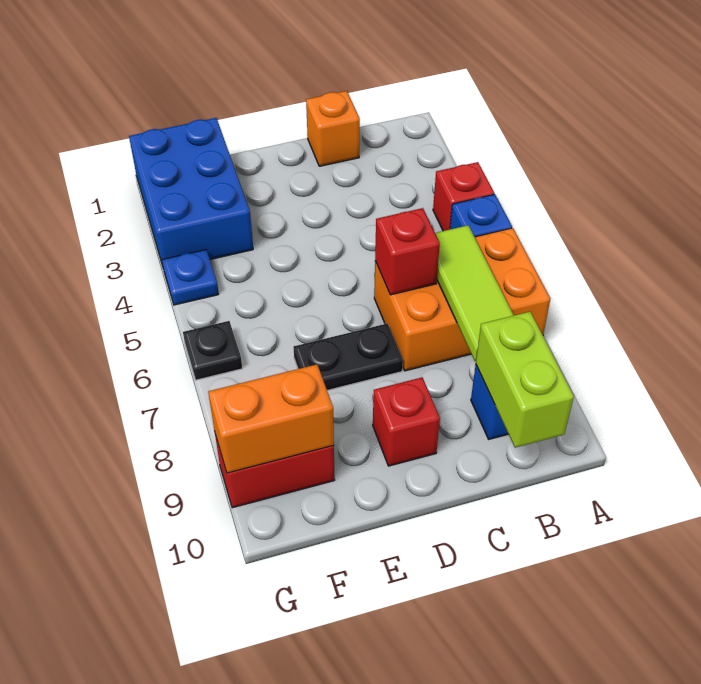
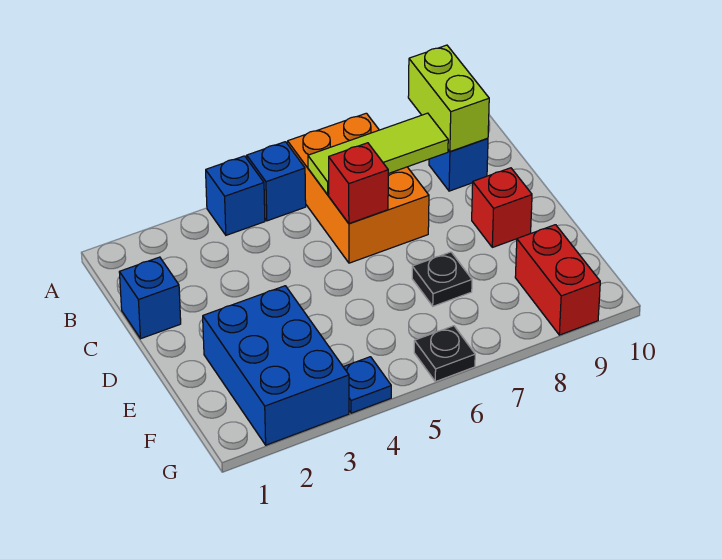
red 1x1 brick [433,162,494,231] -> blue 1x1 brick [206,156,265,235]
lime 1x2 brick [476,312,574,448] -> lime 1x2 brick turned to [408,45,489,151]
orange 1x1 brick [306,91,360,166] -> blue 1x1 brick [119,257,181,339]
black 1x2 plate [293,323,403,390] -> black 1x1 plate [412,252,472,306]
blue 2x3 brick [129,118,253,269] -> blue 2x3 brick turned to [203,286,349,445]
orange 1x2 brick [208,364,334,473] -> none

